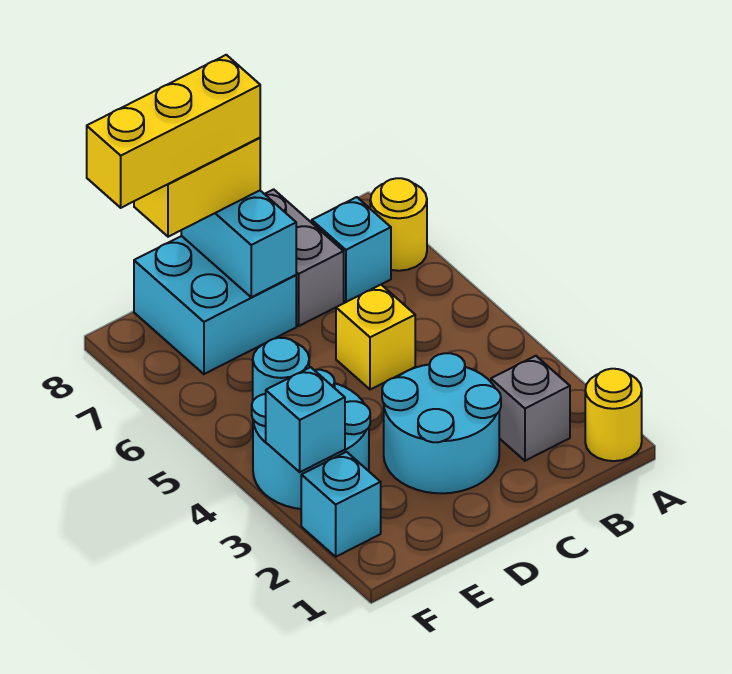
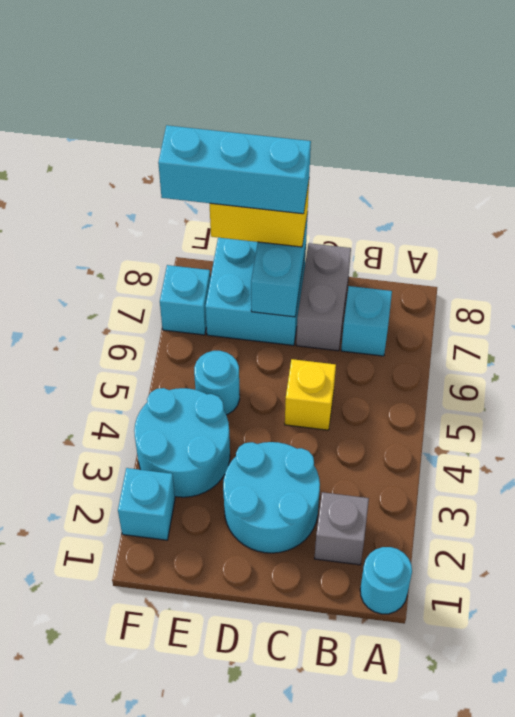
yellow 1x1 round brick [585,369,642,461] -> cyan 1x1 round brick [360,547,412,614]
yellow 1x1 round brick [370,178,427,271] -> none
yellow 1x3 brick [87,55,260,208] -> cyan 1x3 brick [158,125,311,214]
cyan 1x1 brick [266,367,345,472] -> cyan 1x1 brick moved to [160,265,210,335]

